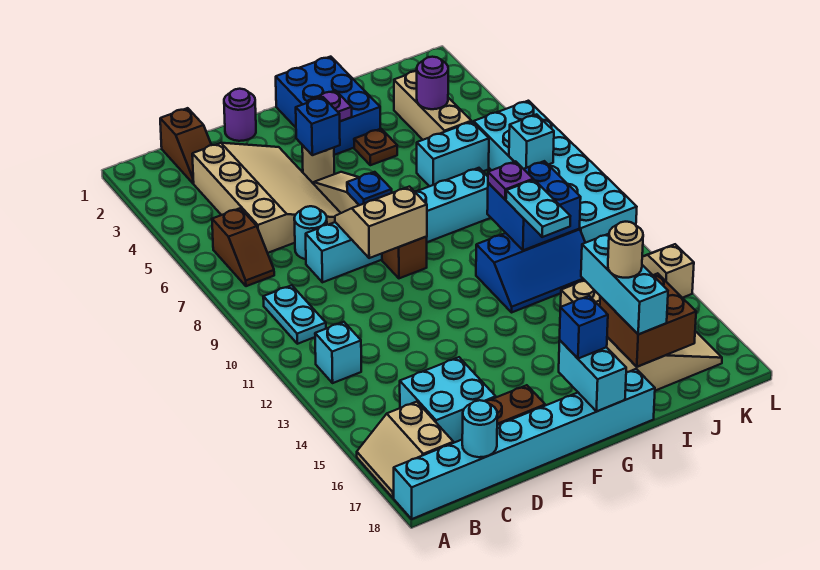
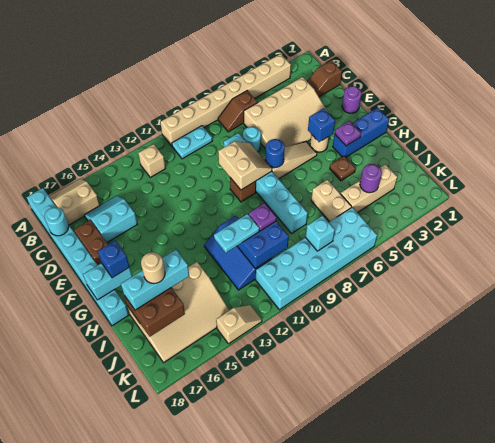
none -> tan 1x8 brick [160,54,291,146]
cyan 1x1 brick [315,322,361,383] -> tan 1x1 brick [138,144,165,177]
cyan 2x2 brick [400,357,496,443] -> cyan 2x2 slope [84,196,137,243]
blue 1x1 plate [347,172,392,205] -> blue 1x1 round brick [265,139,285,168]
blue 2x3 brick [276,57,380,155] -> blue 1x3 brick [333,108,389,157]
cyan 1x2 brick [417,122,489,186] -> tan 1x2 brick [311,180,352,222]

